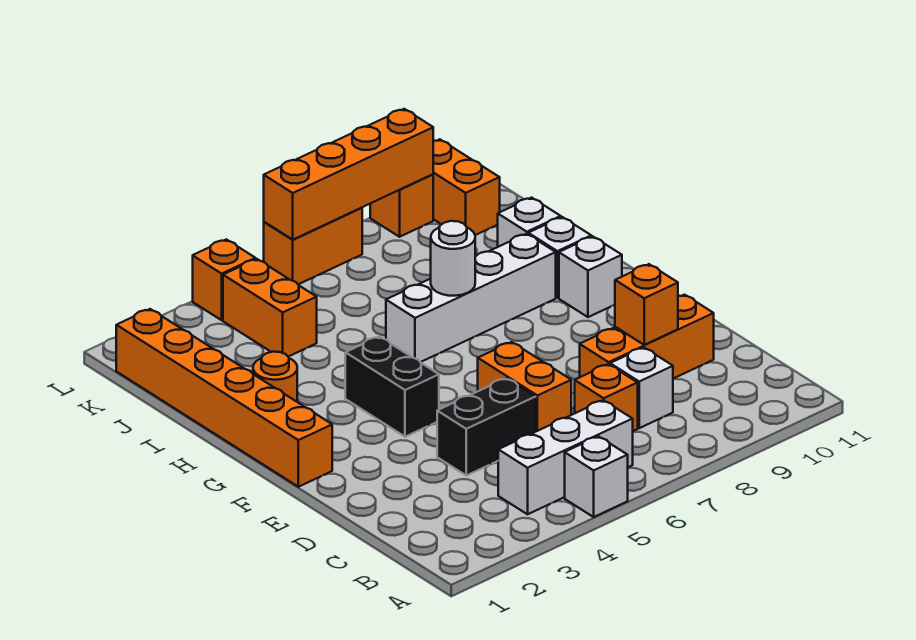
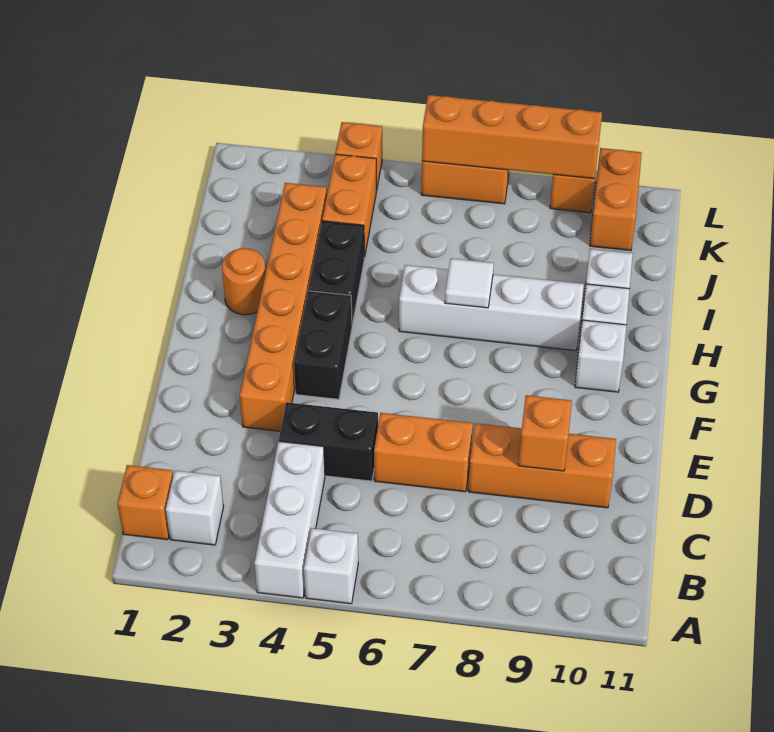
white 1x3 brick [498,400,633,514] -> white 1x3 brick turned to [254,441,325,598]
orange 1x1 brick [575,364,638,431] -> orange 1x1 brick moved to [118,465,173,540]
white 1x1 brick [610,348,673,428] -> white 1x1 brick moved to [166,471,224,545]
orange 1x2 brick [478,342,571,431] -> orange 1x2 brick turned to [374,413,473,492]
orange 1x6 brick [116,309,332,487] -> orange 1x6 brick moved to [240,183,327,431]
none -> black 1x2 brick [308,221,364,325]
white 1x1 round brick [431,221,475,296] -> white 1x1 tile [445,258,494,308]

